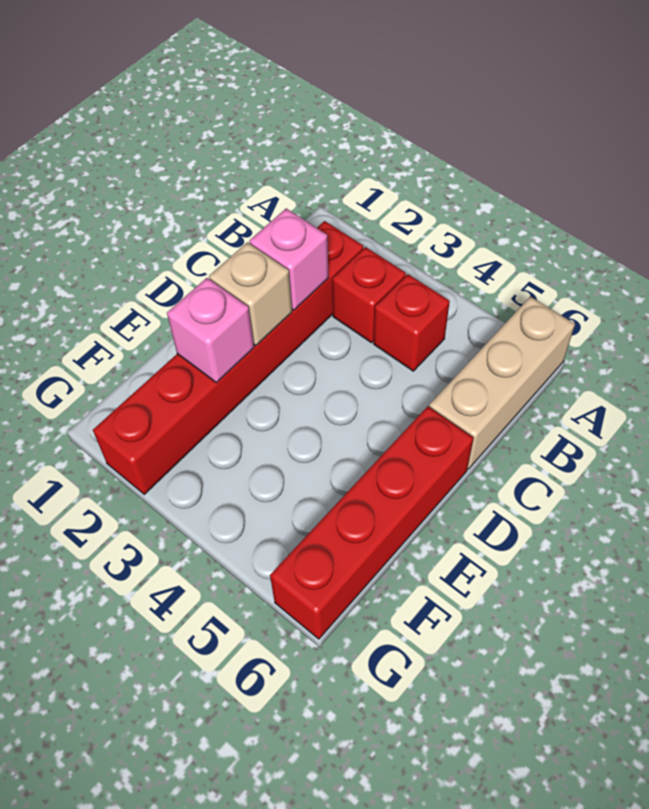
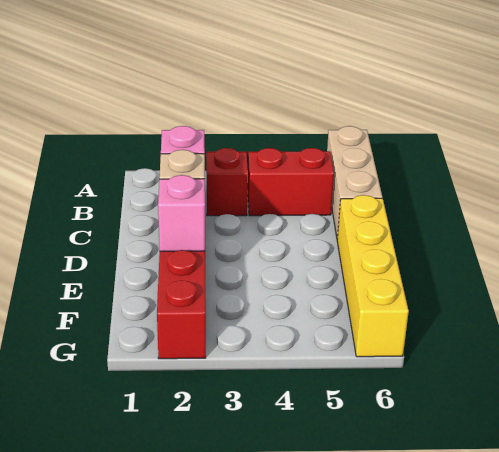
red 1x1 brick [374,274,450,371] -> red 1x2 brick [248,148,334,216]
red 1x4 brick [270,406,474,639] -> yellow 1x4 brick [337,195,409,357]

